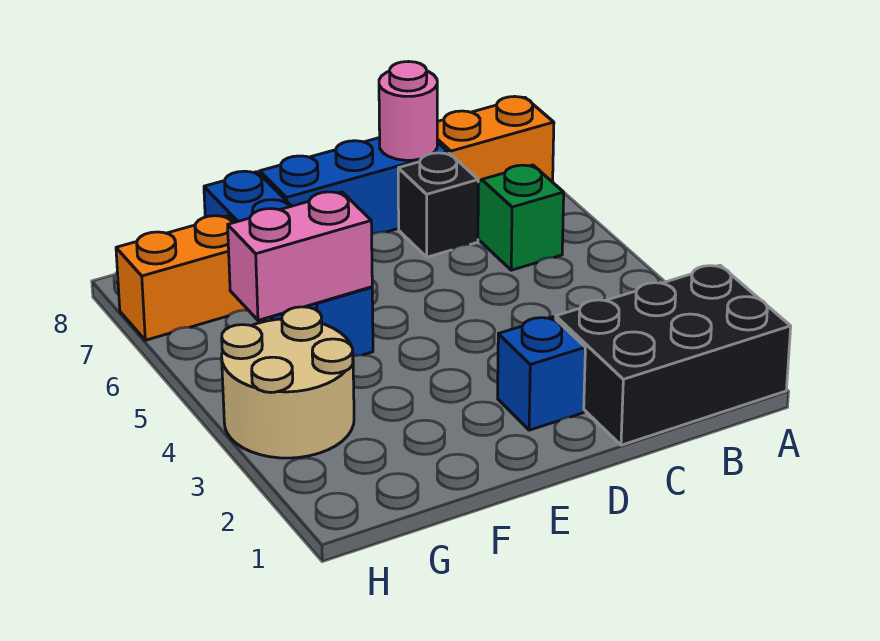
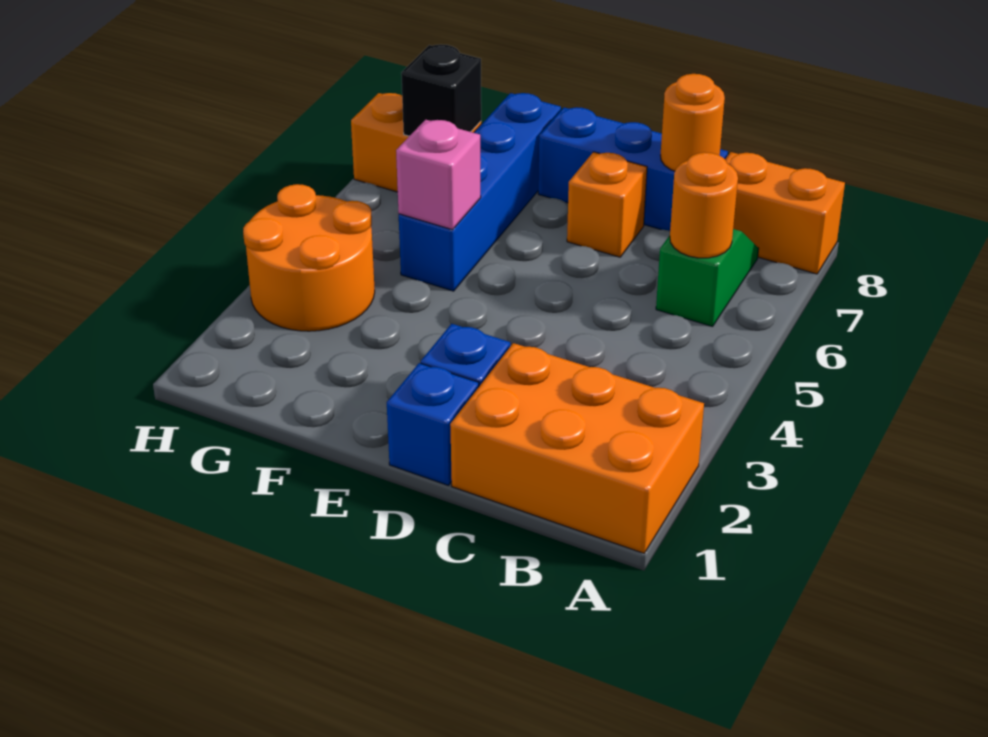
black 2x3 brick [556,265,791,445] -> orange 2x3 brick [450,343,704,553]
none -> orange 1x1 round brick [670,152,738,258]
black 1x1 brick [398,153,478,257] -> black 1x1 brick moved to [401,44,481,136]
pink 1x1 round brick [379,62,437,160] -> orange 1x1 round brick [660,74,725,171]
none -> blue 1x1 brick [387,363,479,485]
none -> orange 1x1 brick [567,152,647,257]
pink 1x2 brick [228,192,372,320] -> pink 1x1 brick [396,120,481,230]
tan 2x2 round brick [222,307,354,458] -> orange 2x2 round brick [243,184,375,331]

